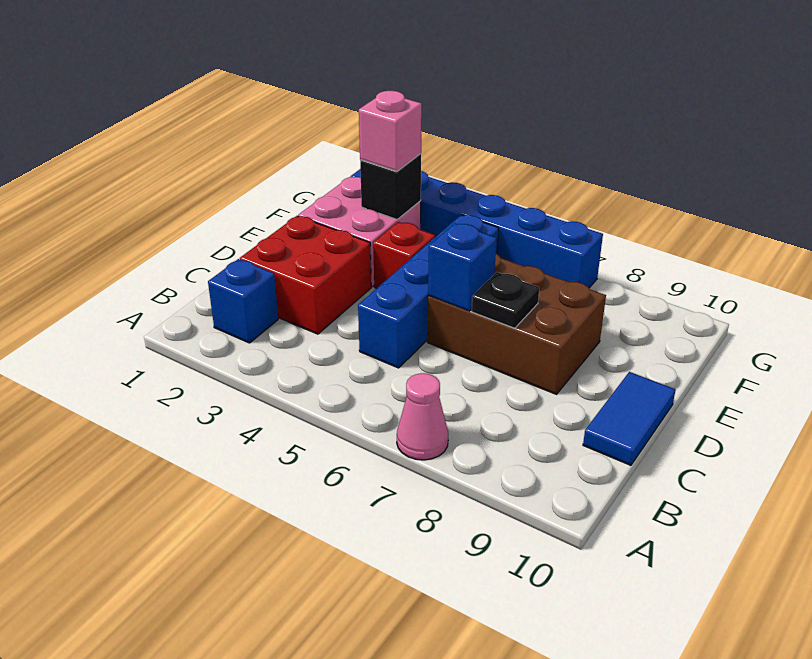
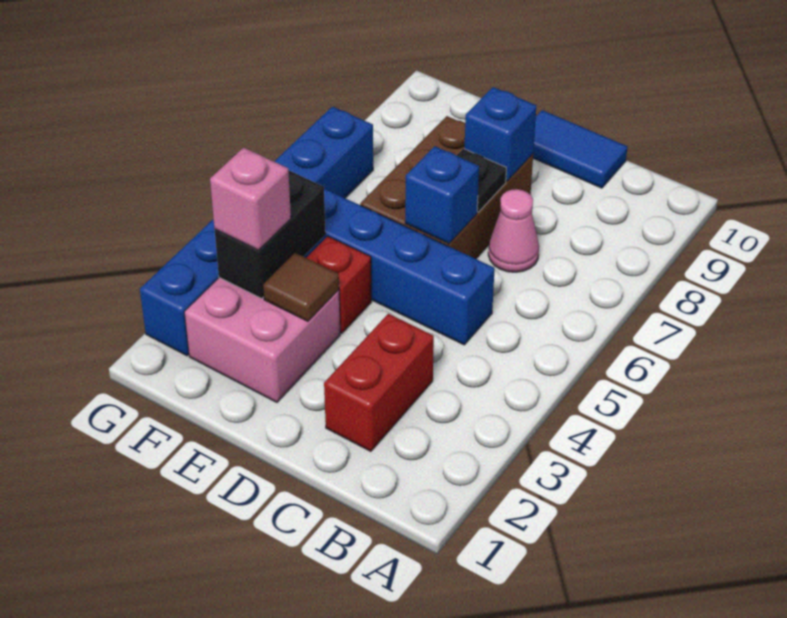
pink 1x1 cone [397,373,448,460] -> pink 1x1 cone moved to [488,189,539,272]
blue 1x1 brick [208,259,278,343] -> blue 1x1 brick moved to [464,87,536,181]
red 2x2 brick [240,216,371,334] -> red 1x2 brick [324,314,434,451]
none -> brown 1x1 tile [263,253,339,321]
black 1x1 brick [360,154,421,220] -> black 1x2 brick [215,170,326,298]

